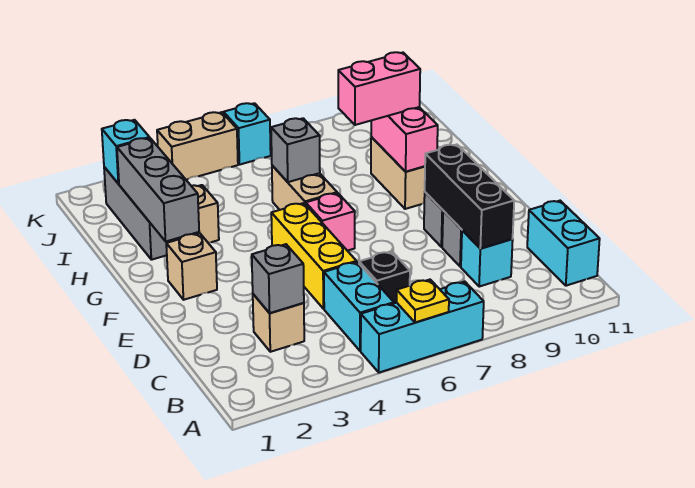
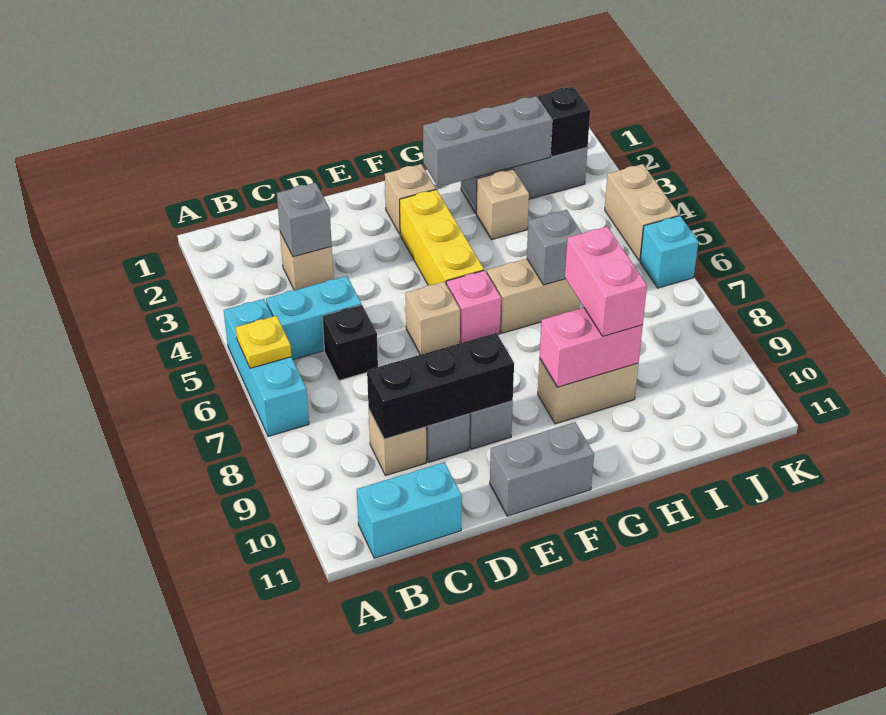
cyan 1x1 brick [461,230,513,287] -> tan 1x1 brick [369,410,426,476]
yellow 1x3 brick [271,203,356,309] -> yellow 1x3 brick turned to [400,190,484,285]
none -> tan 1x1 brick [406,282,460,355]
none -> grey 1x2 brick [490,422,594,516]
cyan 1x1 brick [102,120,150,184] -> black 1x1 brick [538,87,590,157]

